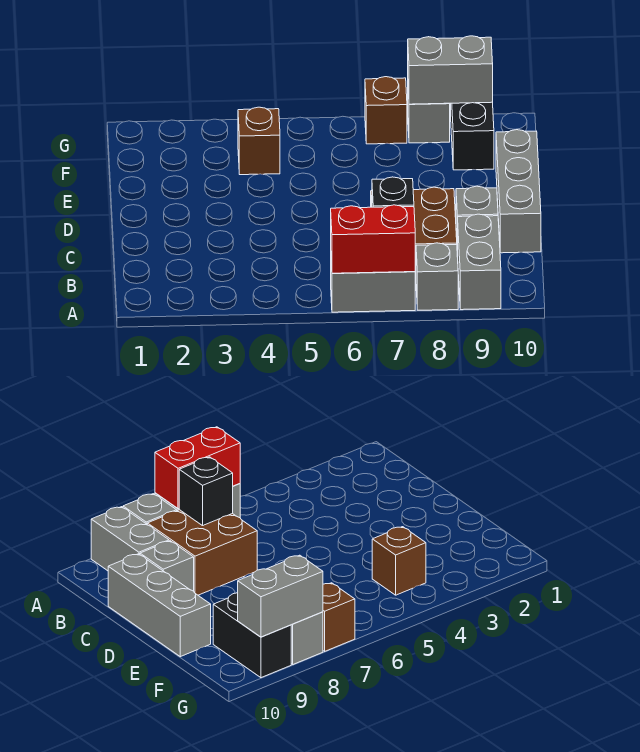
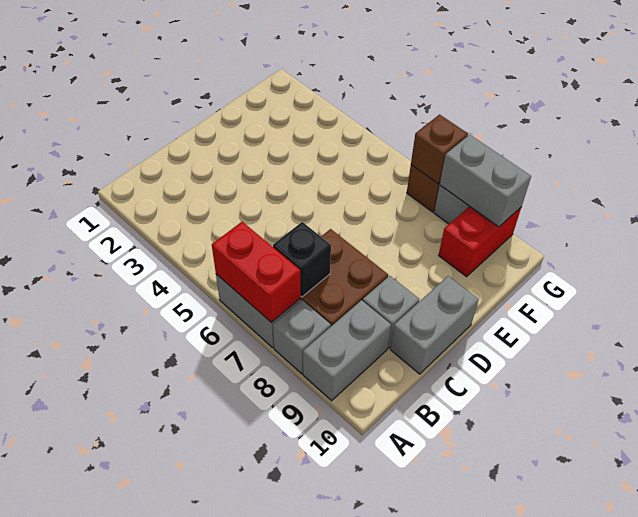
grey 1x3 brick [496,130,541,253] -> grey 1x2 brick [390,276,479,374]
brown 1x1 brick [238,107,280,175] -> brown 1x1 brick moved to [411,115,468,184]
black 1x2 brick [451,102,494,170] -> red 1x2 brick [439,206,521,277]

